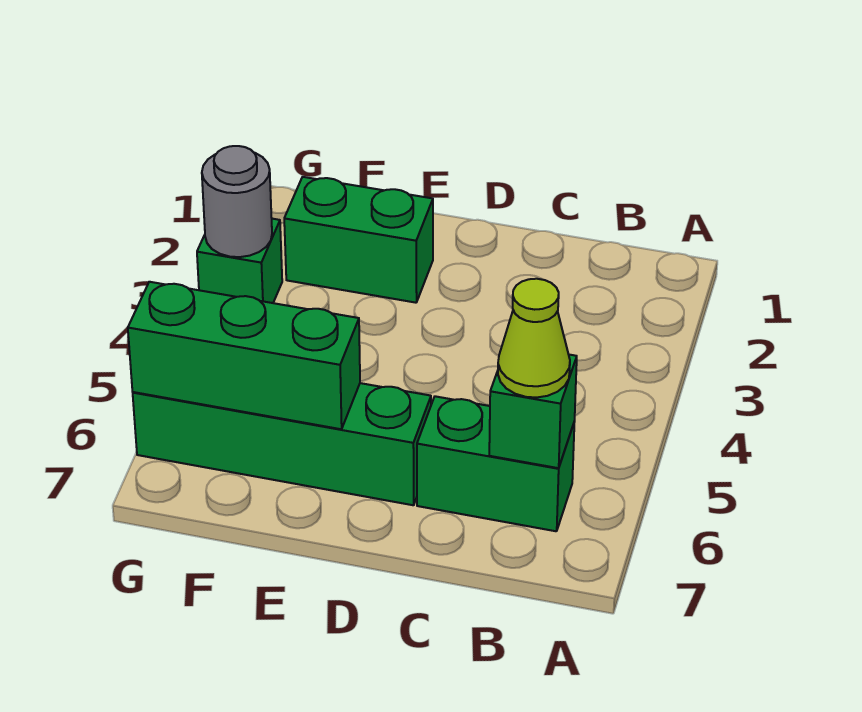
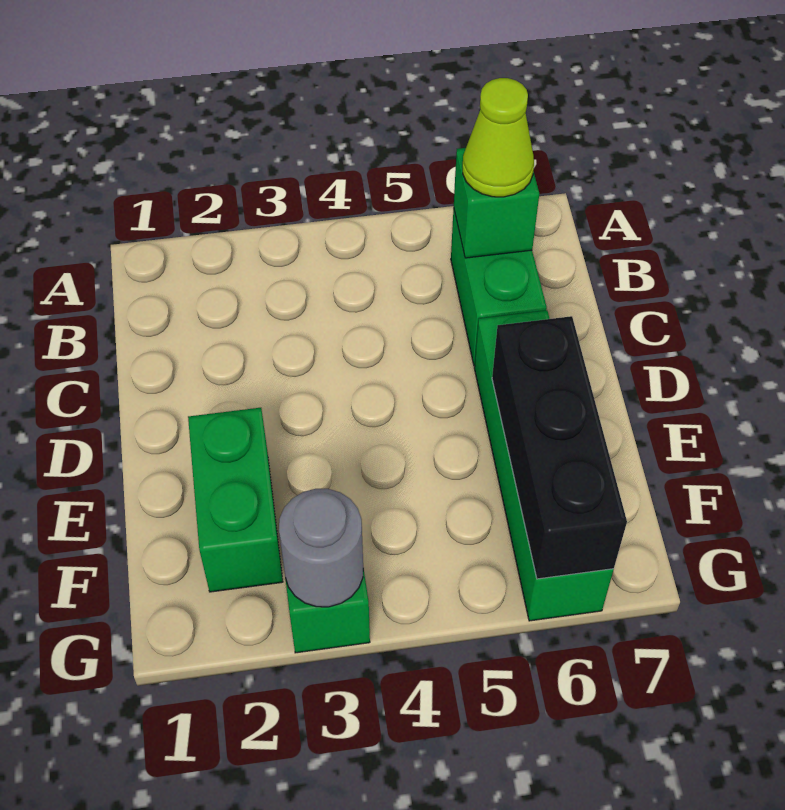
green 1x3 brick [128,282,360,429] -> black 1x3 brick [492,316,627,579]

